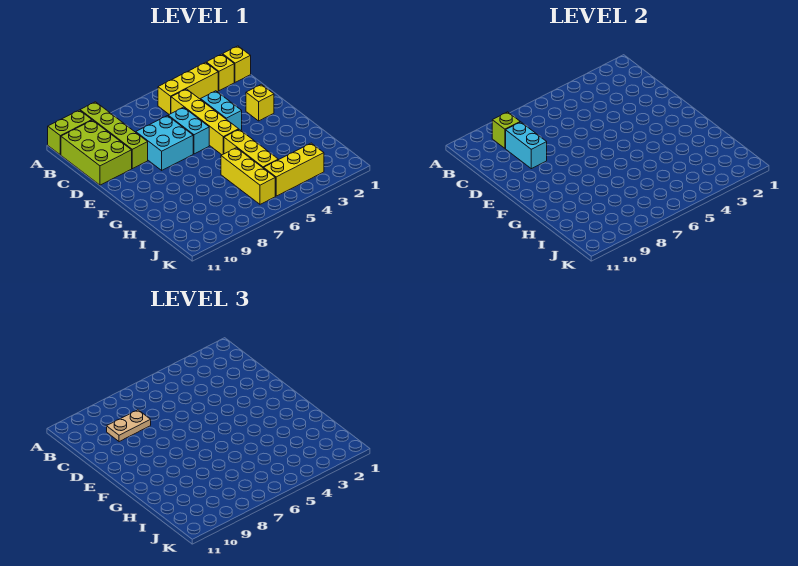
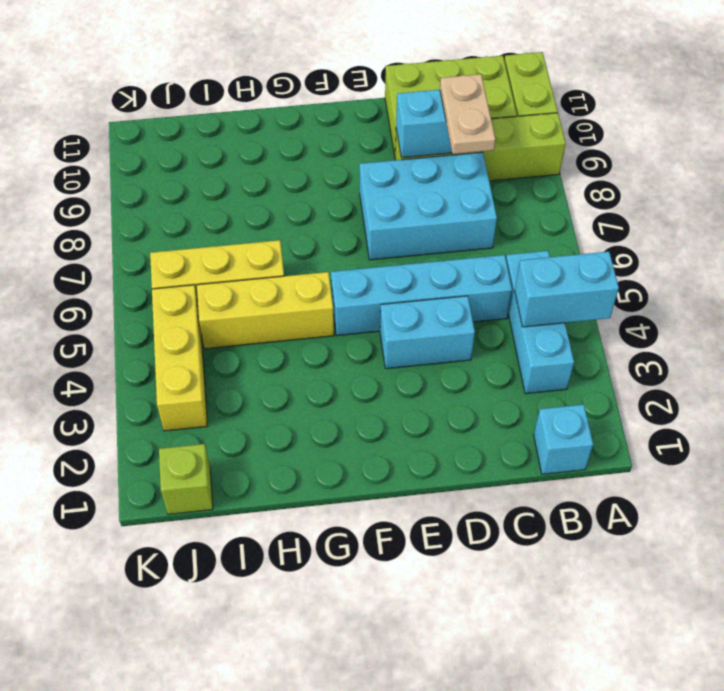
yellow 1x1 brick [223,46,251,82] -> cyan 1x1 brick [534,404,593,474]
yellow 1x1 brick [206,54,234,91] -> none
yellow 1x3 brick [158,62,218,114] -> cyan 1x3 brick [506,251,574,394]
lime 1x1 brick [492,112,520,148] -> lime 1x1 brick moved to [159,444,213,514]
yellow 1x4 brick [171,89,239,155] -> cyan 1x4 brick [331,255,512,335]
cyan 1x2 brick [168,107,209,154] -> cyan 1x2 brick moved to [515,252,619,327]
cyan 2x2 brick [136,116,193,170] -> cyan 2x3 brick [360,152,497,260]
yellow 1x1 brick [246,84,274,121] -> none

